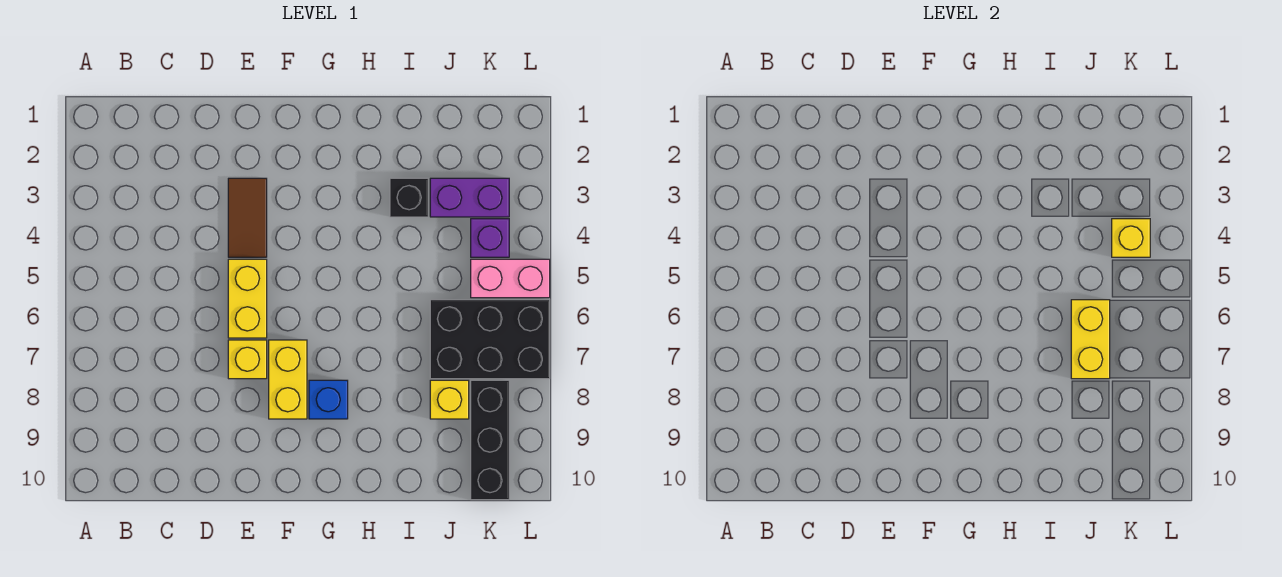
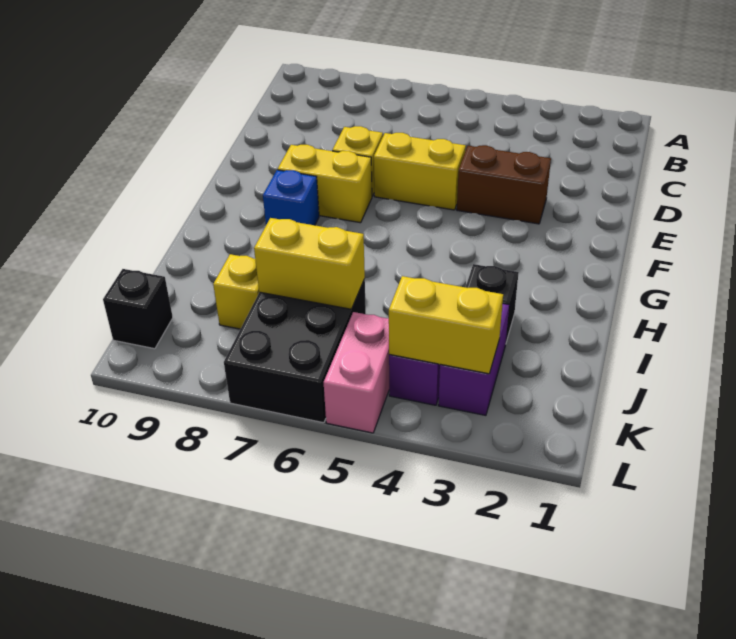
brown 1x2 tile [228,178,267,257] -> brown 1x2 brick [457,145,551,224]
yellow 1x1 brick [1112,219,1150,257] -> yellow 1x2 brick [389,276,503,374]
black 1x3 brick [471,380,509,500] -> black 1x1 brick [103,269,173,349]

